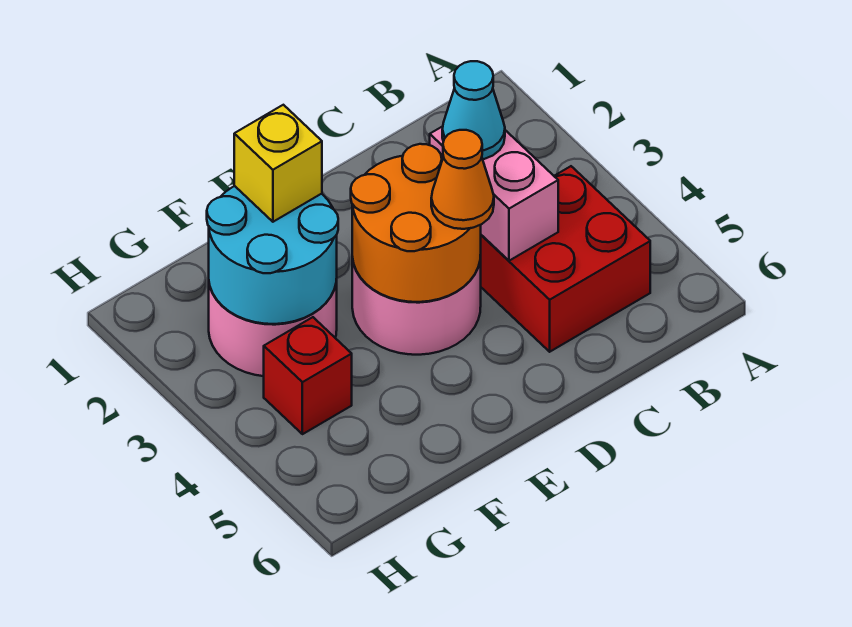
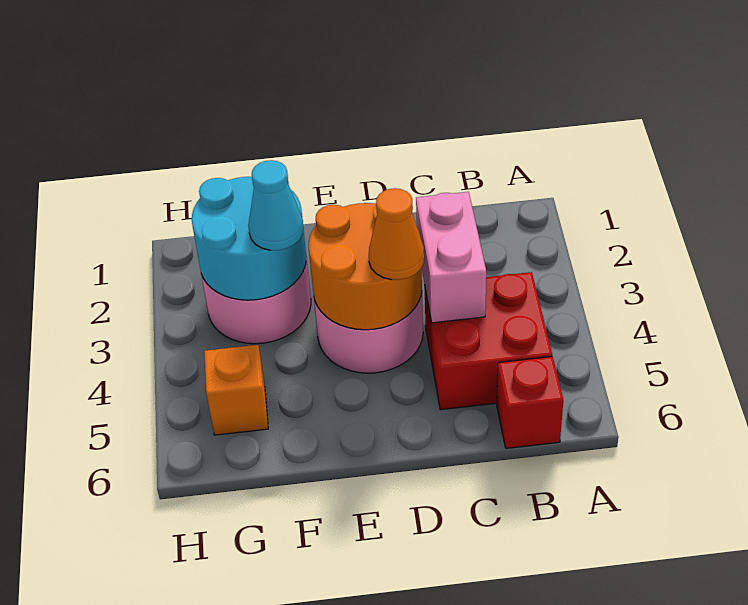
cyan 1x1 cone [442,61,505,159] -> cyan 1x1 cone moved to [248,160,304,250]
yellow 1x1 brick [234,105,322,222] -> none
red 1x1 brick [264,317,352,434] -> red 1x1 brick moved to [497,356,563,448]
none -> orange 1x1 brick [204,345,268,435]

